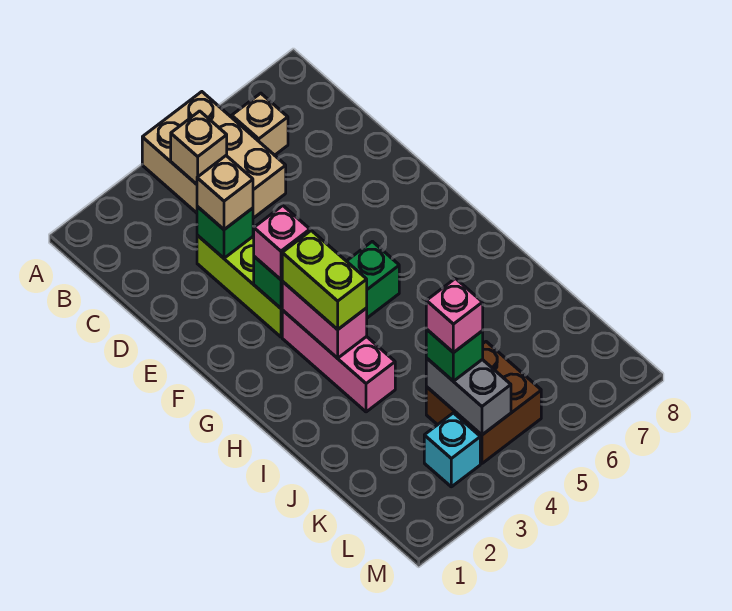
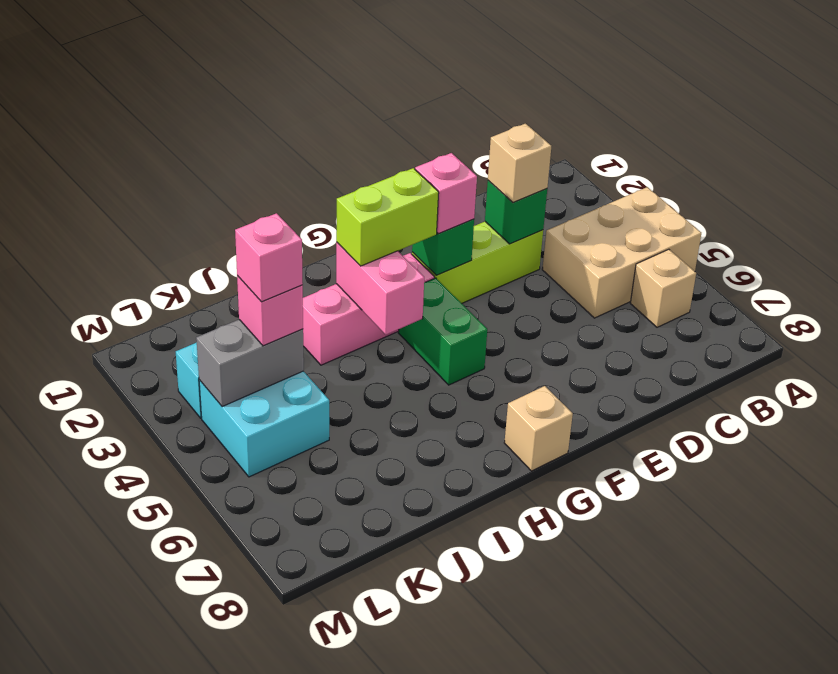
tan 1x1 brick [171,111,227,184] -> tan 1x1 brick moved to [504,386,573,471]
pink 1x2 brick [282,281,367,358] -> pink 1x2 brick turned to [336,242,424,335]
brown 2x2 brick [426,342,541,464] -> cyan 2x2 brick [199,371,329,477]
green 1x1 brick [426,329,483,381] -> pink 1x1 brick [237,275,303,346]

